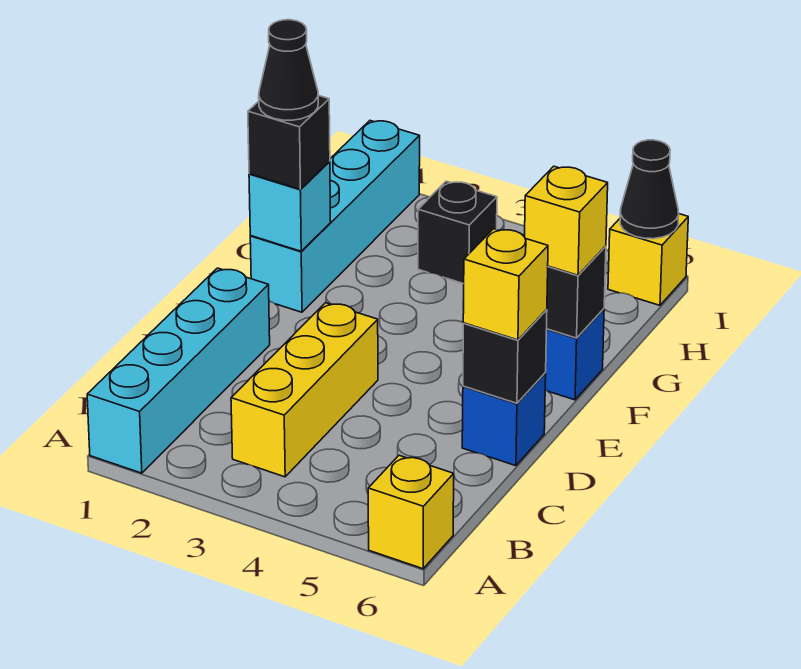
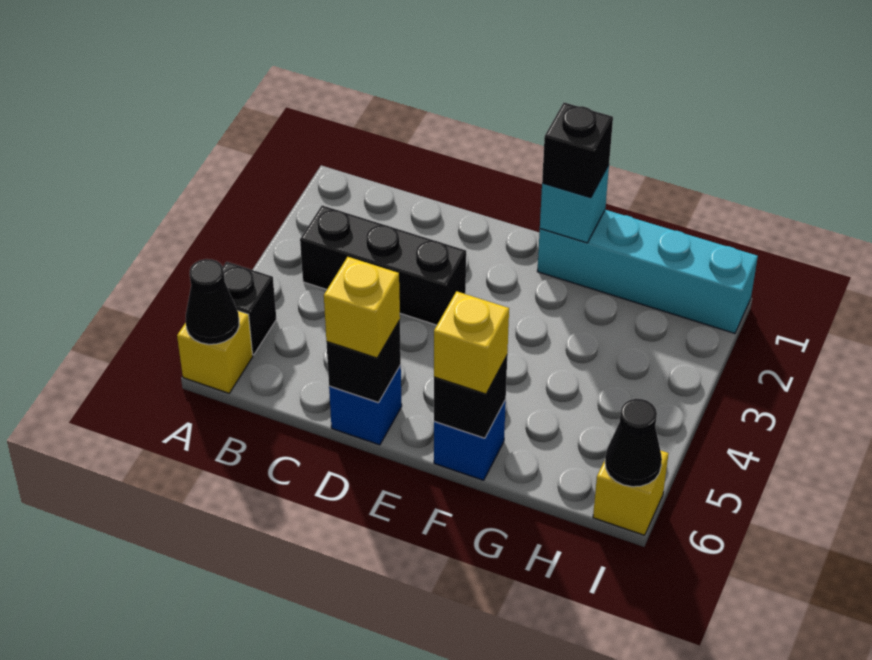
cyan 1x4 brick [87,268,270,473] -> none
yellow 1x3 brick [231,303,378,477] -> black 1x3 brick [300,205,466,325]
black 1x1 cone [259,20,318,120] -> black 1x1 cone moved to [186,259,239,344]
black 1x1 brick [418,181,497,284] -> black 1x1 brick moved to [223,262,276,355]

